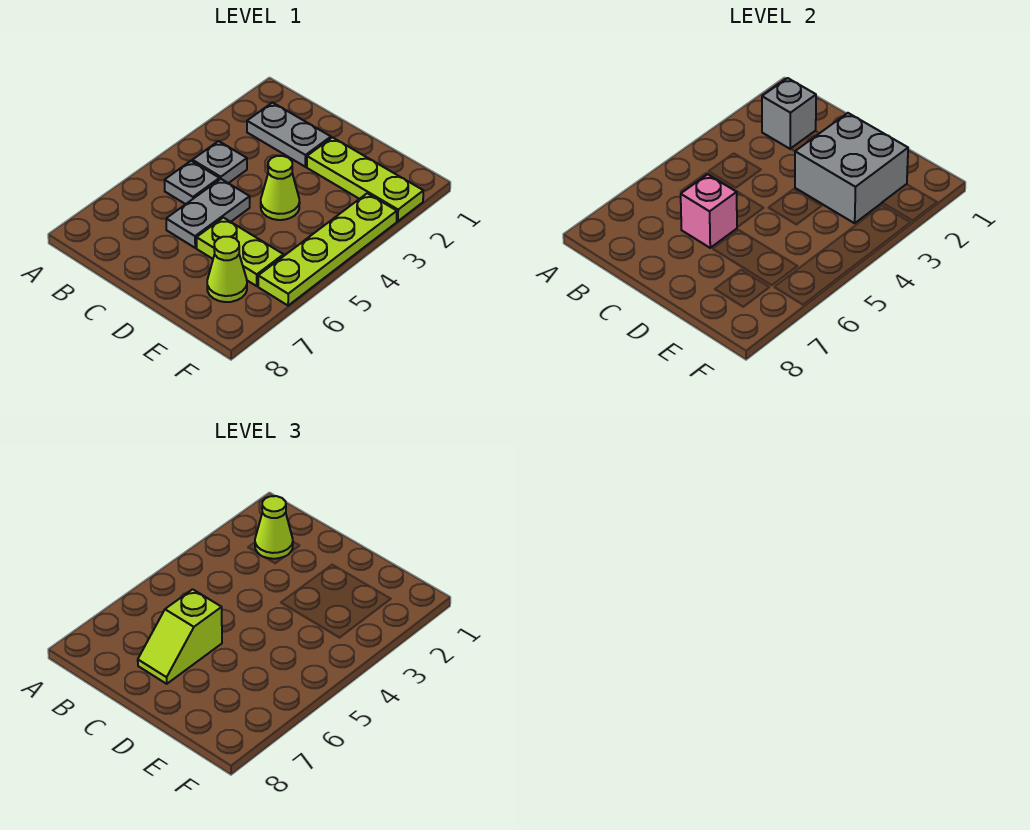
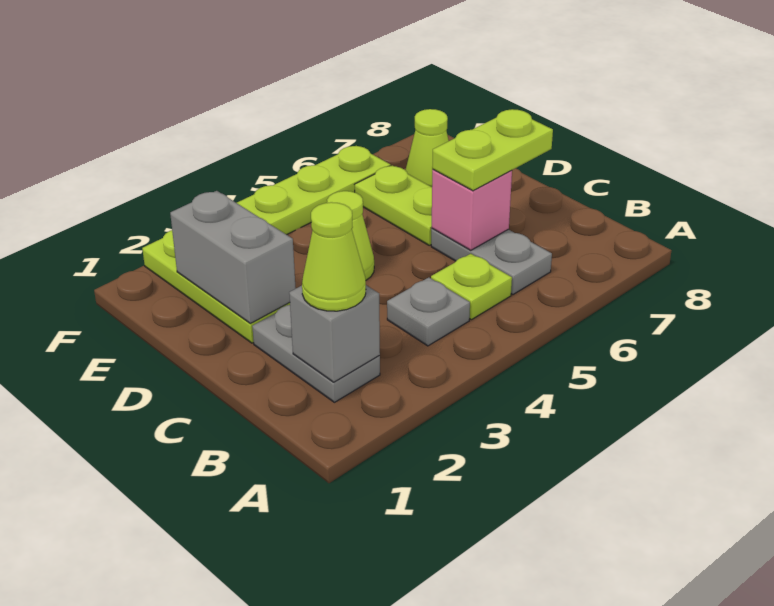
grey 1x1 plate [165,161,220,204] -> lime 1x1 plate [431,254,512,320]
grey 1x2 plate [166,179,250,248] -> grey 1x2 plate turned to [431,229,552,295]
lime 1x2 slope [138,589,222,684] -> lime 1x2 plate [432,109,553,191]
grey 2x2 brick [795,113,908,223] -> grey 1x2 brick [170,191,296,323]

